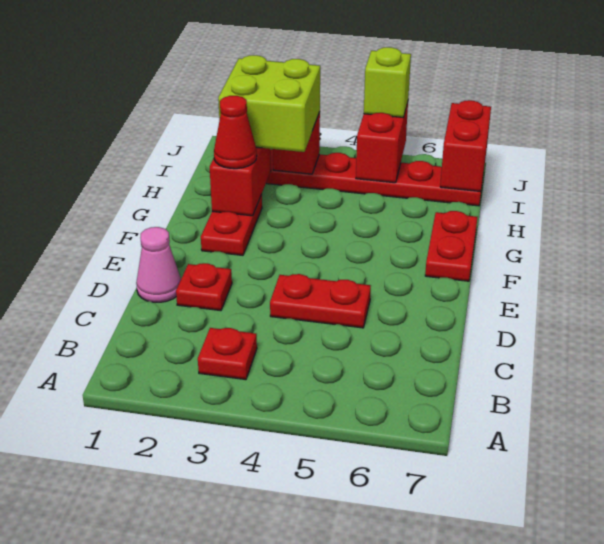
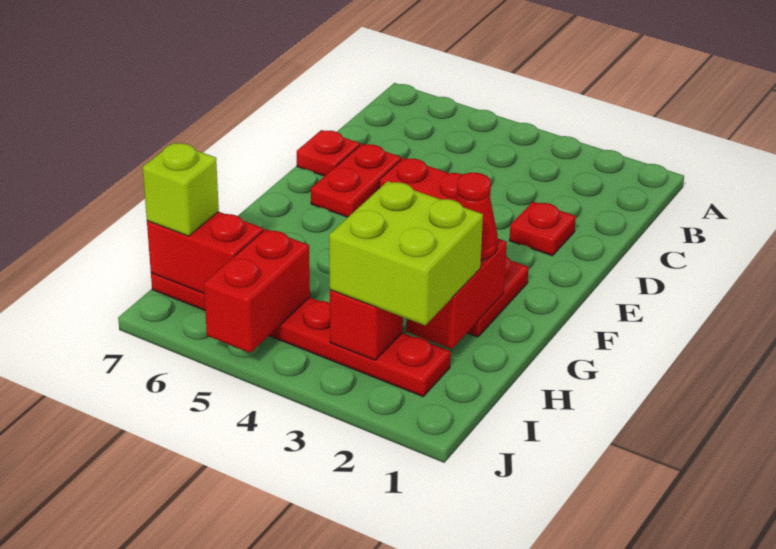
red 1x1 plate [198,328,257,380] -> red 1x1 plate moved to [297,130,360,176]
pink 1x1 cone [136,227,181,302] -> none
red 1x2 plate [425,211,477,281] -> red 1x2 plate moved to [311,144,401,217]
red 1x2 brick [440,100,491,192] -> red 1x2 brick turned to [147,212,264,293]
lime 1x1 brick [364,47,411,118] -> lime 1x1 brick moved to [143,143,219,236]

